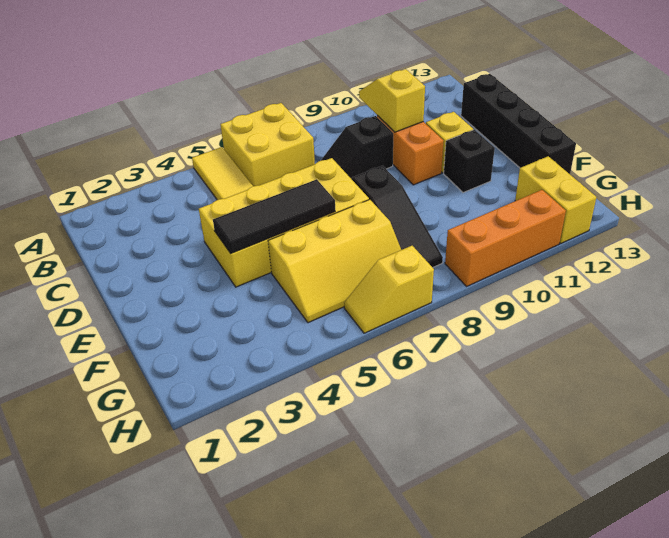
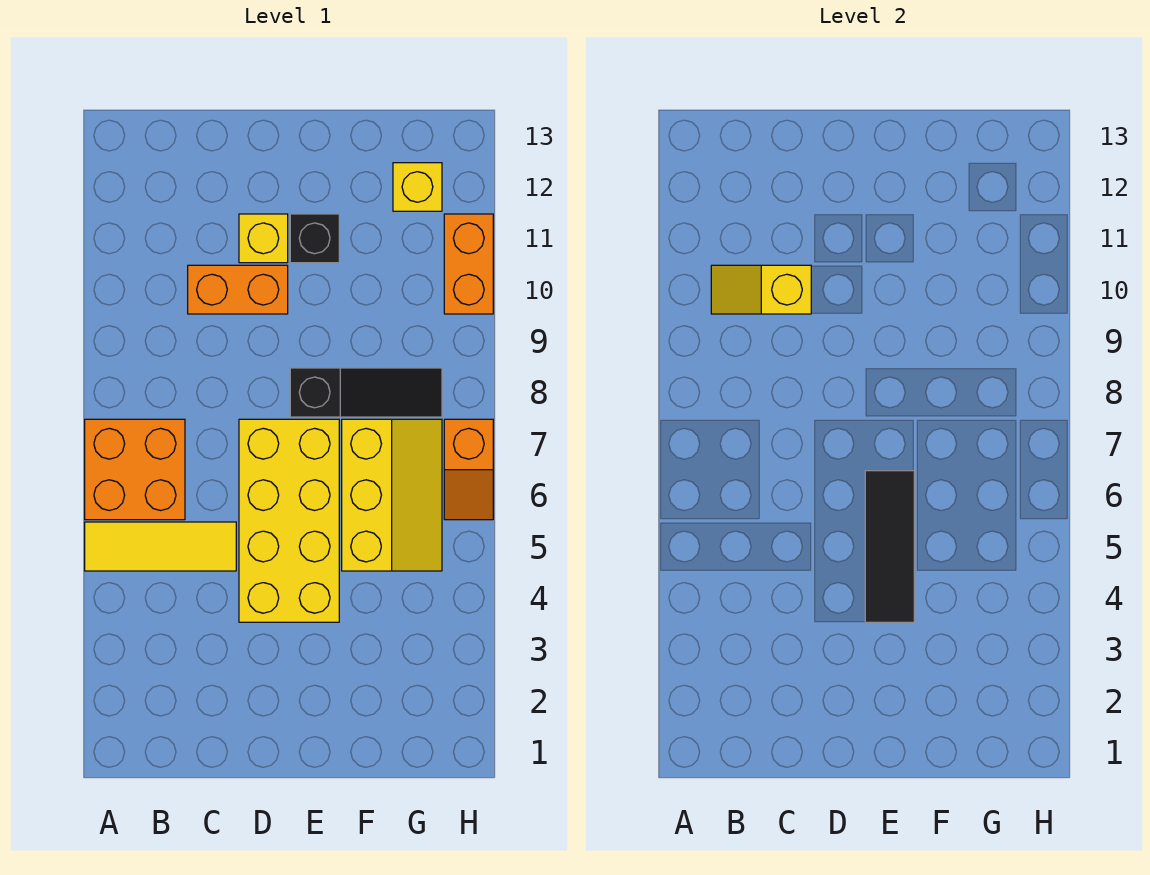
yellow 2x2 brick [220,103,315,186] -> orange 2x2 brick [85,419,185,520]
black 1x2 slope [321,116,393,179] -> none
black 1x4 brick [461,74,576,174] -> none
yellow 1x2 brick [515,156,596,243] -> yellow 1x1 brick [393,163,442,211]
yellow 1x2 slope [344,246,434,333] -> orange 1x2 slope [444,419,493,520]
orange 1x3 brick [445,190,566,286] -> orange 1x2 brick [444,214,493,314]

